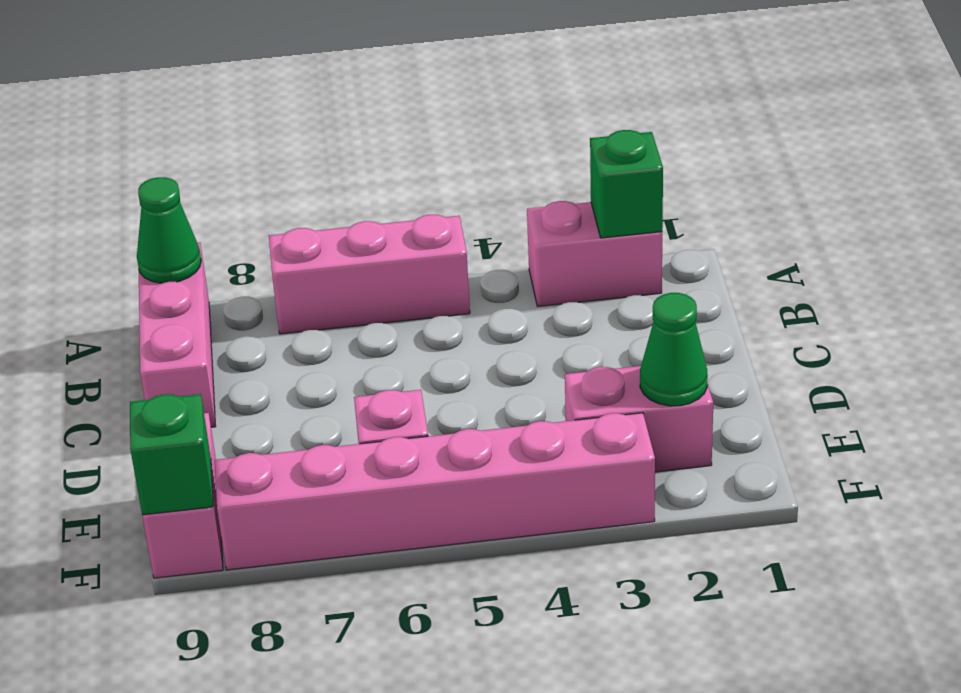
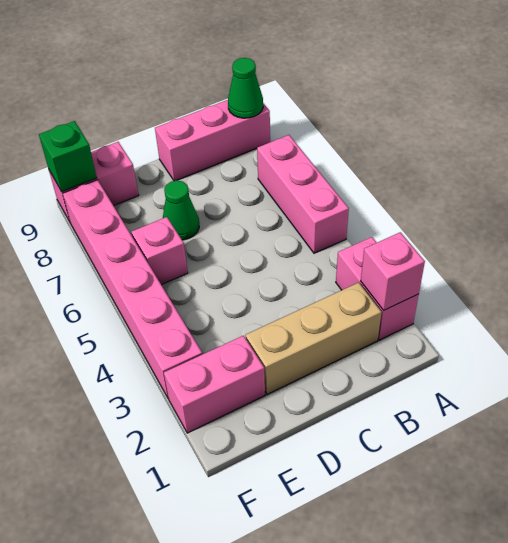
green 1x1 brick [590,130,663,238] -> pink 1x1 brick [361,232,425,311]
none -> tan 1x3 brick [246,282,382,394]
pink 1x2 brick [565,366,713,472] -> pink 1x2 brick turned to [164,336,265,433]
green 1x1 cone [640,293,708,406] -> green 1x1 cone moved to [163,180,199,240]

